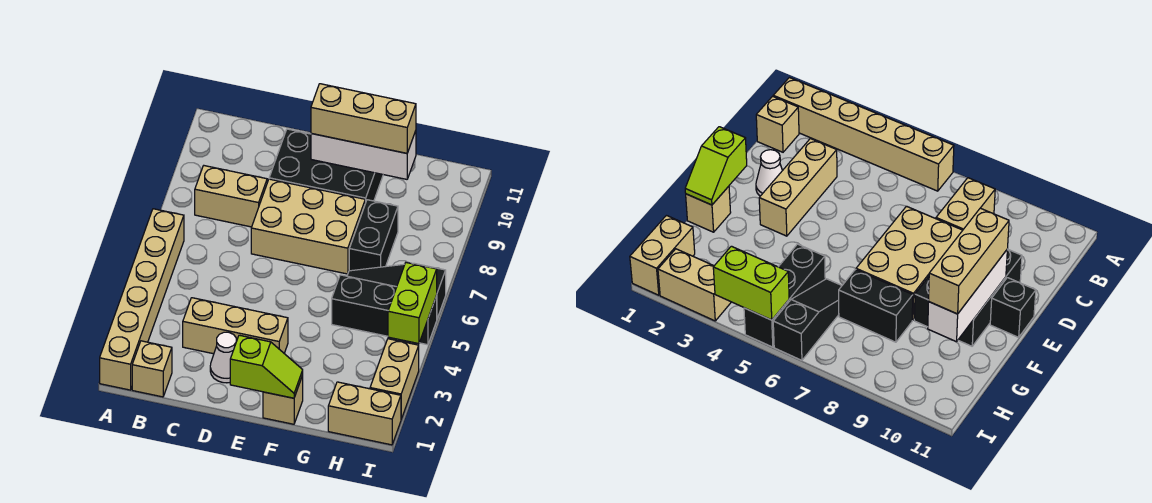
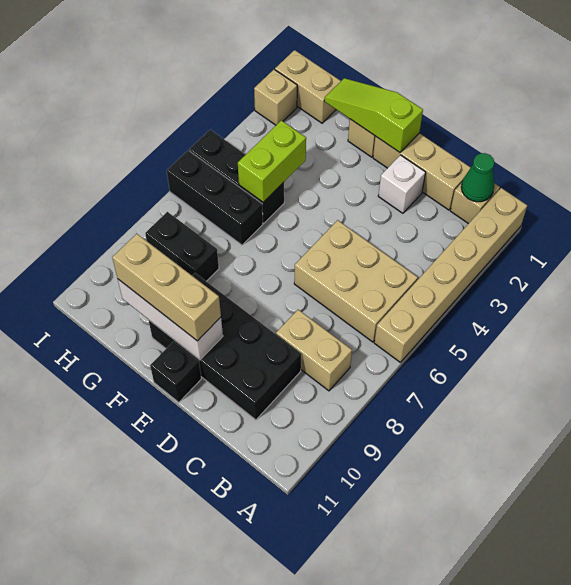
none -> green 1x1 cone [461,153,494,202]
tan 1x3 brick [183,298,288,354] -> tan 1x3 brick moved to [373,133,471,210]
white 1x1 cone [210,332,236,383] -> white 1x1 brick [378,155,426,213]
tan 2x3 brick [251,179,365,274] -> tan 2x3 brick moved to [294,220,418,342]
black 2x3 brick [269,129,383,203] -> black 2x4 brick [149,273,301,420]
lime 1x2 slope [230,335,303,398] -> lime 1x3 slope [324,78,423,152]
black 1x3 slope [347,263,446,318] -> black 1x3 brick [167,151,263,245]
black 1x2 brick [349,200,398,271] -> black 1x2 brick turned to [145,212,219,281]
tan 1x2 brick [370,339,419,419] -> tan 1x1 brick [254,70,297,125]
lime 1x2 brick [388,263,437,344] -> lime 1x2 brick moved to [238,120,306,202]

